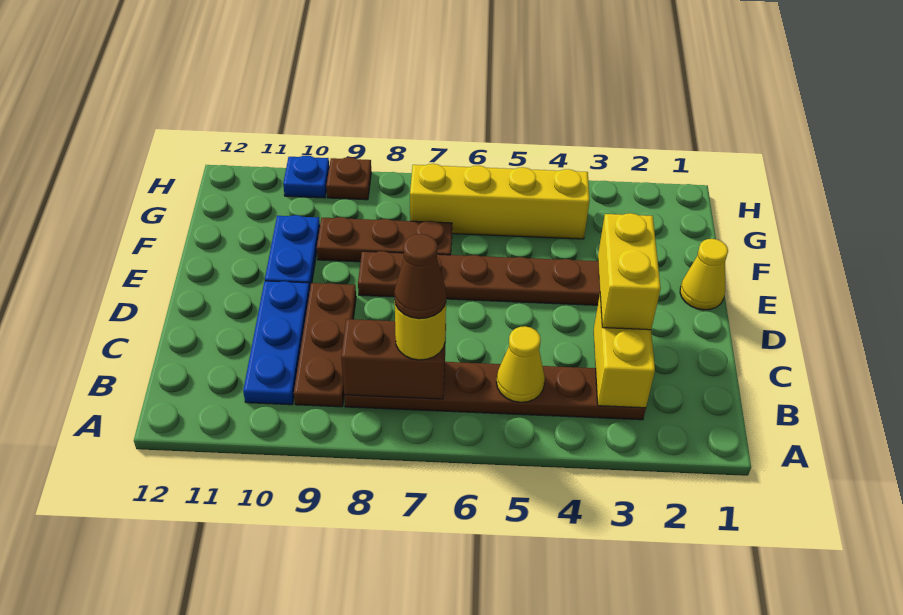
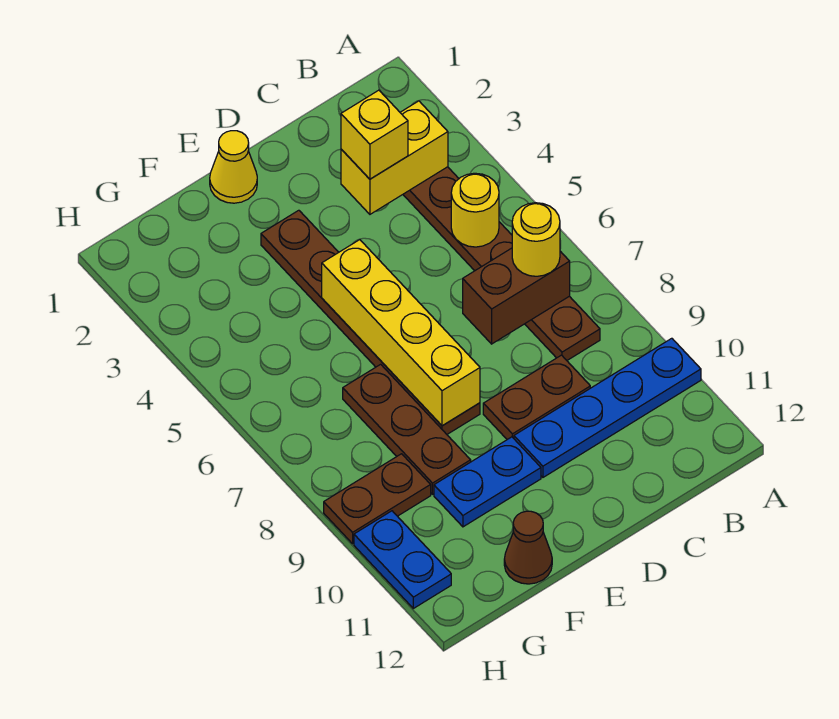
yellow 1x1 cone [496,326,545,402] -> yellow 1x1 round brick [451,173,499,247]
brown 1x2 brick [341,319,446,399] -> brown 1x2 brick turned to [463,248,570,344]
brown 1x1 cone [394,234,446,319] -> brown 1x1 cone moved to [504,511,552,584]
brown 1x3 plate [294,283,356,407] -> brown 1x2 plate [483,355,590,439]
blue 1x3 plate [243,281,310,405] -> blue 1x4 plate [514,338,701,477]
yellow 1x2 brick [598,213,661,330] -> yellow 1x1 brick [341,90,408,179]
yellow 1x4 brick [410,164,590,239] -> yellow 1x4 brick moved to [322,240,480,426]
brown 1x1 plate [326,157,371,200] -> brown 1x2 plate [324,454,431,544]
blue 1x1 plate [283,156,329,198] -> blue 1x2 plate [354,511,451,608]

